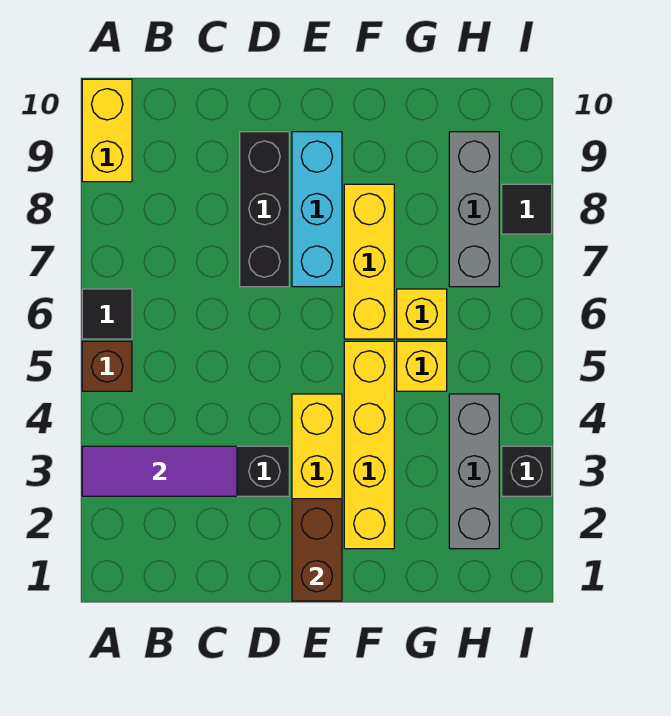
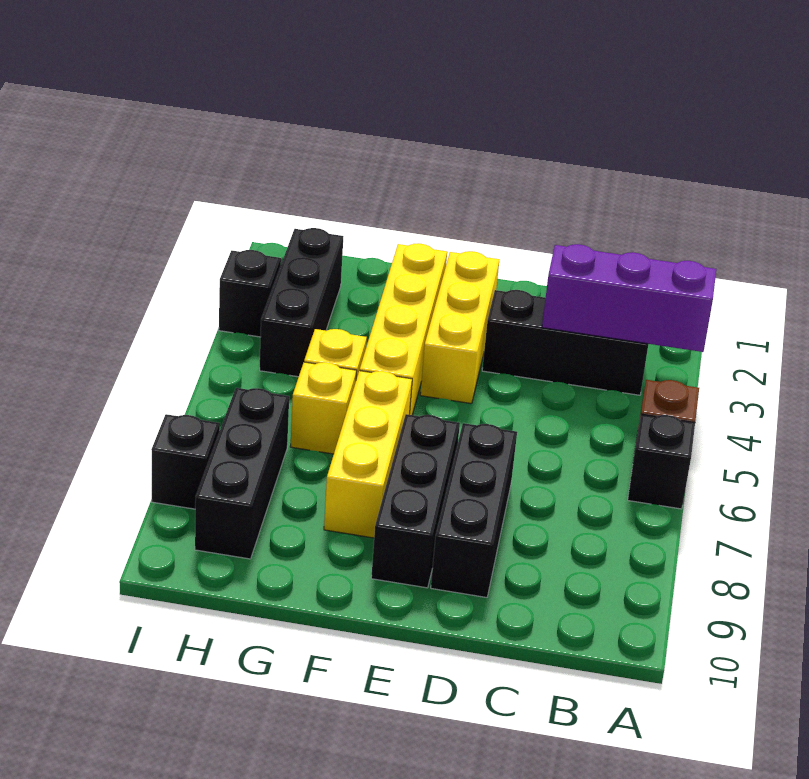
purple 1x3 tile [82,446,237,496] -> purple 1x3 brick [542,244,716,352]
black 1x1 tile [82,289,132,339] -> black 1x1 brick [628,414,695,509]
yellow 1x2 brick [82,79,132,182] -> none
brown 1x2 brick [292,499,342,601] -> none
cyan 1x3 brick [292,132,342,287] -> black 1x3 brick [371,414,460,588]
grey 1x3 brick [449,394,499,549] -> black 1x3 brick [260,228,343,377]
grey 1x3 brick [449,132,499,287] -> black 1x3 brick [195,388,289,559]
black 1x1 tile [502,184,552,234] -> black 1x1 brick [151,414,220,509]

